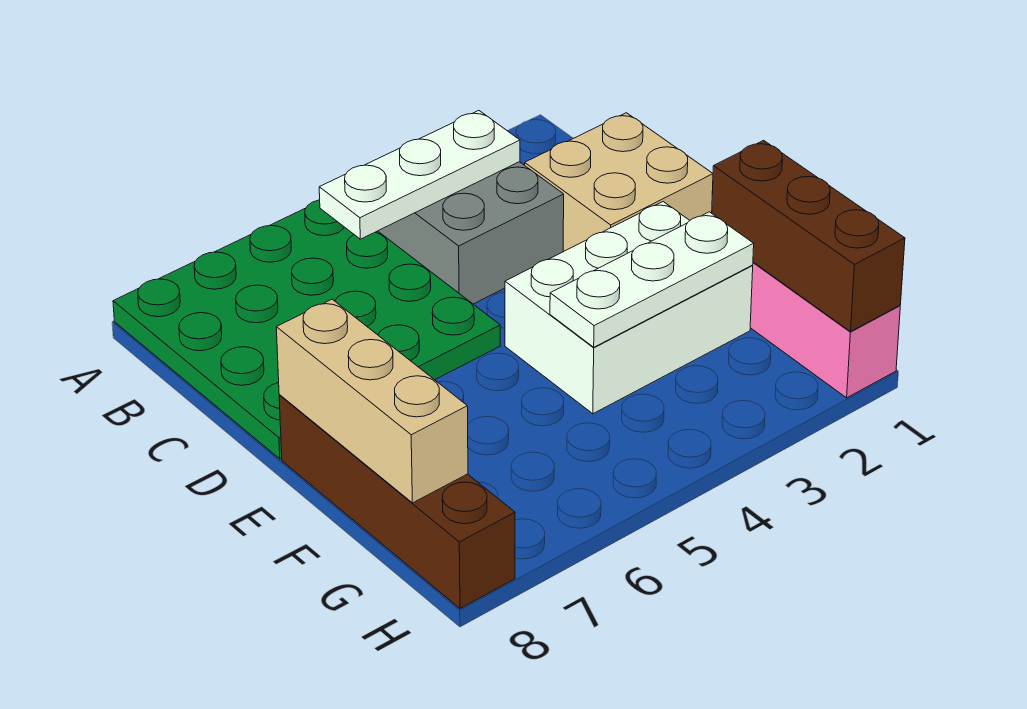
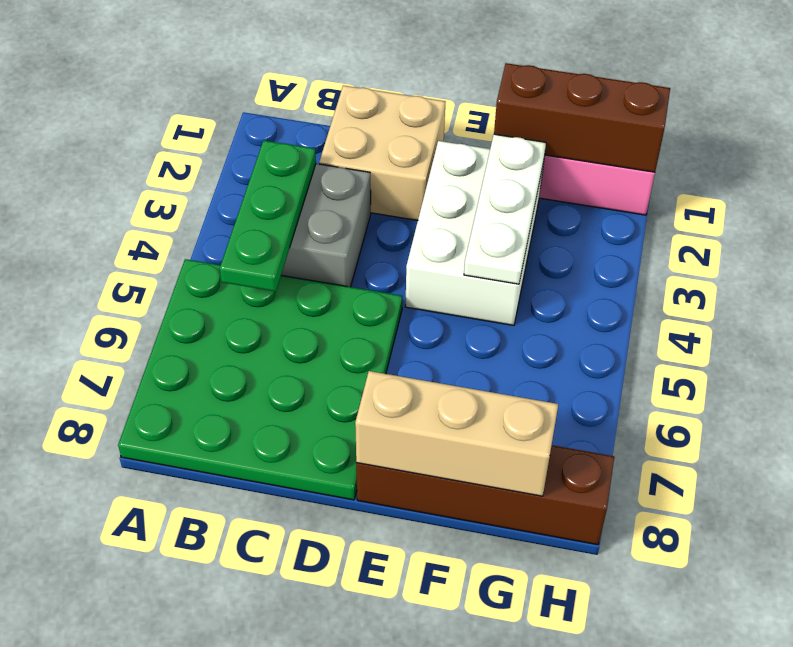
white 1x3 plate [319,111,520,239] -> green 1x3 plate [220,140,316,291]

